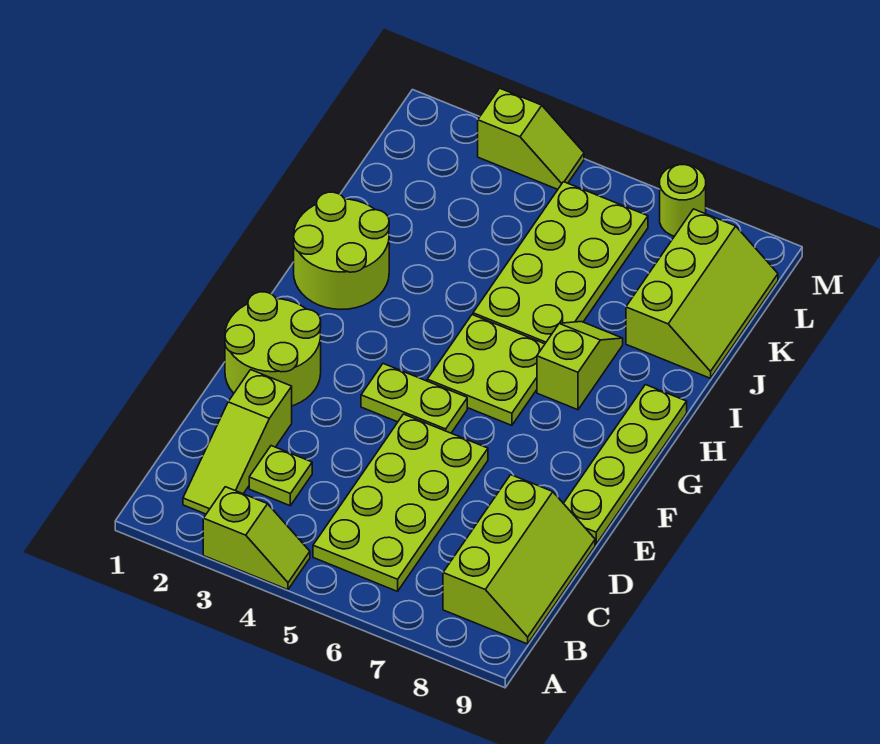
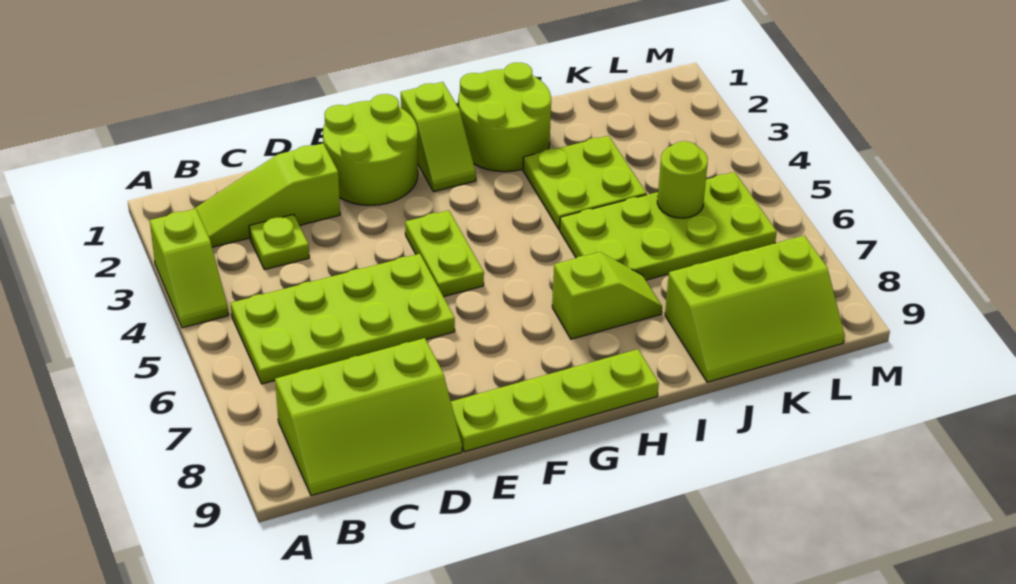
lime 2x2 plate [427,315,545,425] -> lime 2x2 plate moved to [523,136,647,229]
lime 1x2 slope [478,88,584,189] -> lime 1x2 slope moved to [401,82,476,192]
lime 1x1 round brick [660,165,706,236] -> lime 1x1 round brick moved to [657,141,708,218]

